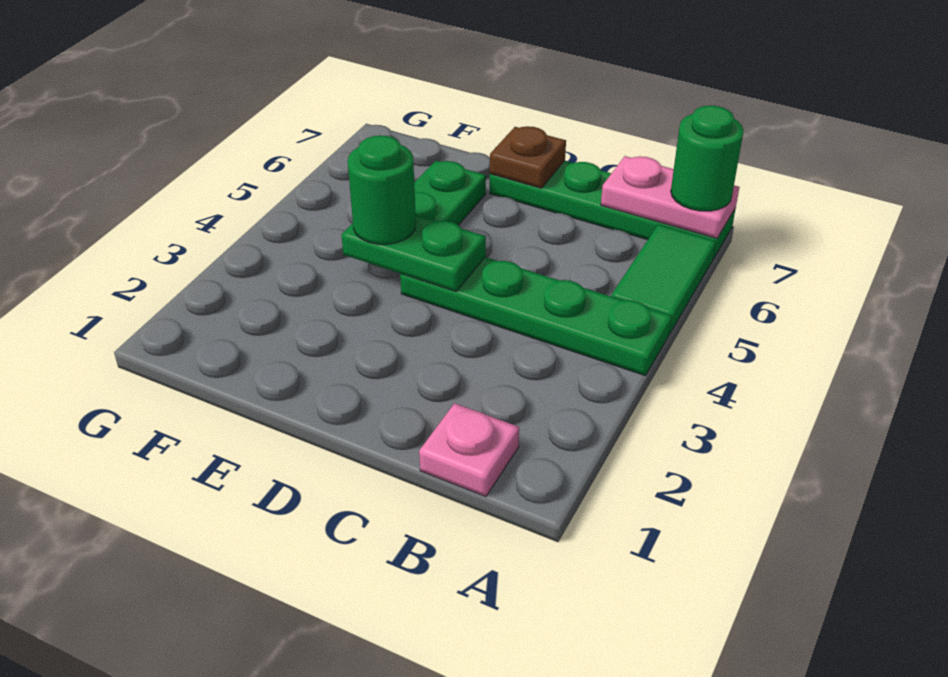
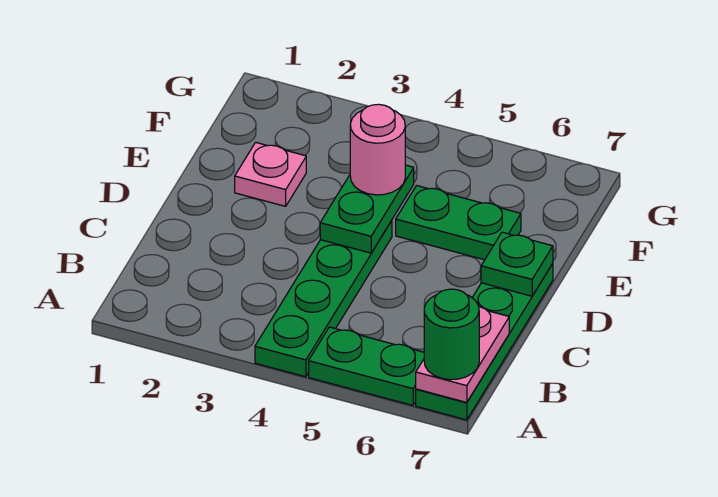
green 1x2 tile [611,224,716,334] -> green 1x2 plate [309,327,424,405]
pink 1x1 plate [419,403,519,497] -> pink 1x1 plate moved to [235,142,306,206]
brown 1x1 plate [490,126,566,188] -> green 1x1 plate [481,232,553,296]
green 1x1 round brick [348,135,416,244] -> pink 1x1 round brick [350,104,405,195]

